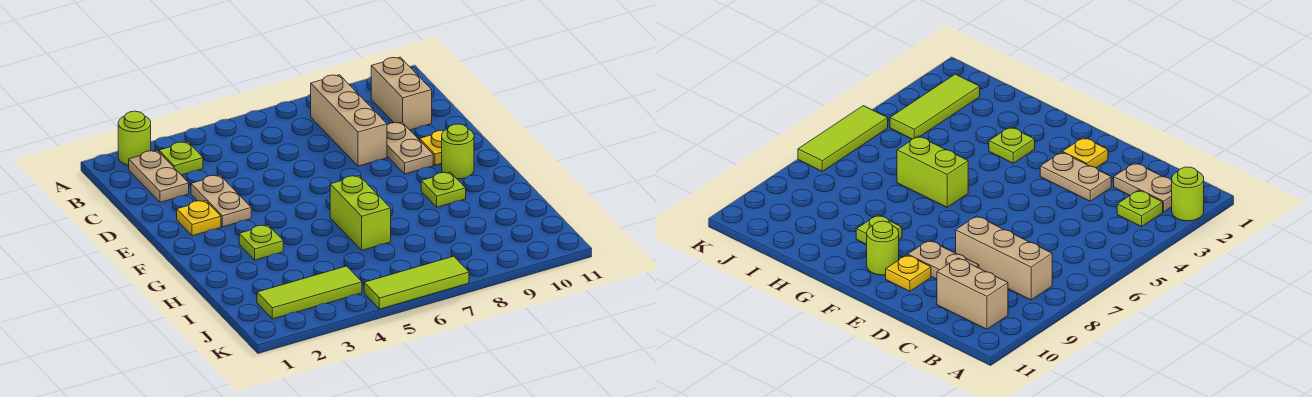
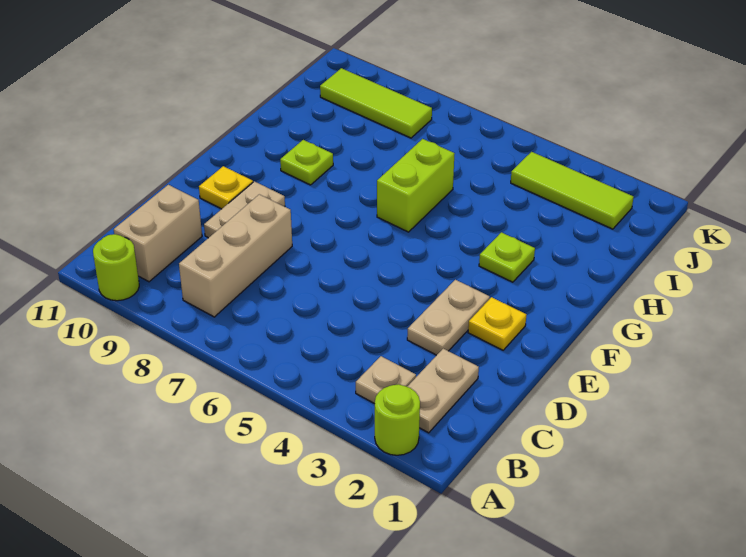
lime 1x1 plate [159,142,203,175] -> tan 1x1 plate [356,356,416,404]
lime 1x1 round brick [442,124,474,179] -> lime 1x1 round brick moved to [93,234,139,301]
lime 1x3 tile [364,256,469,309] -> lime 1x3 tile moved to [320,68,432,138]

